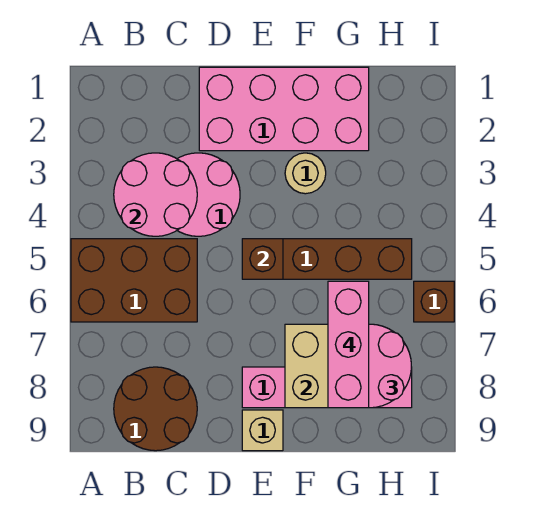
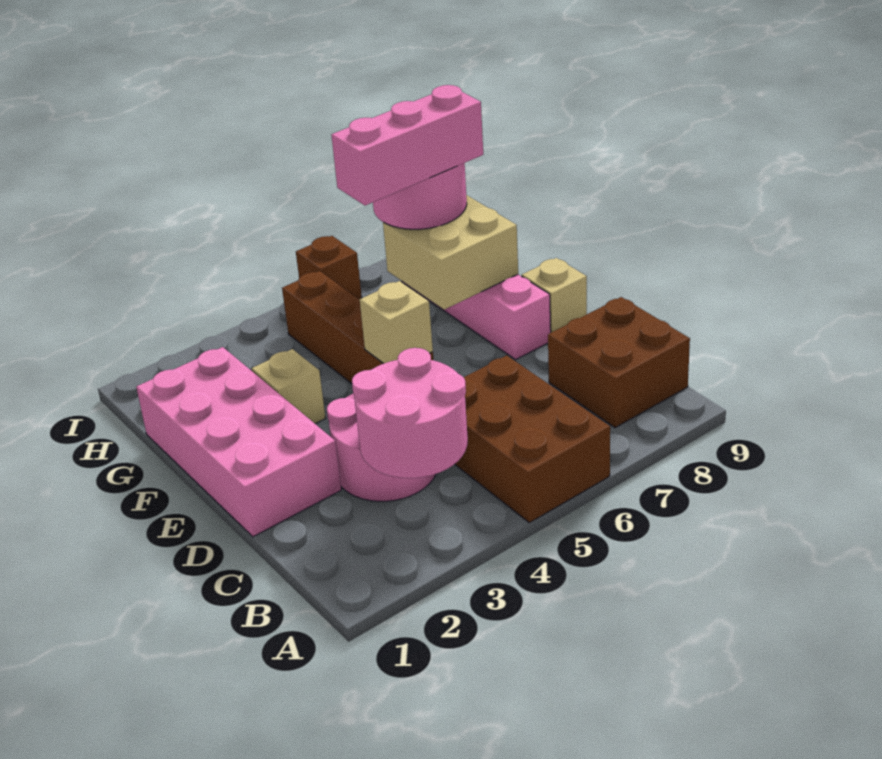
brown 2x2 round brick [114,367,197,451] -> brown 2x2 brick [548,297,690,428]
brown 1x1 brick [242,239,283,279] -> tan 1x1 brick [360,281,433,364]
tan 1x1 round brick [285,153,326,194] -> tan 1x1 brick [252,349,325,424]

